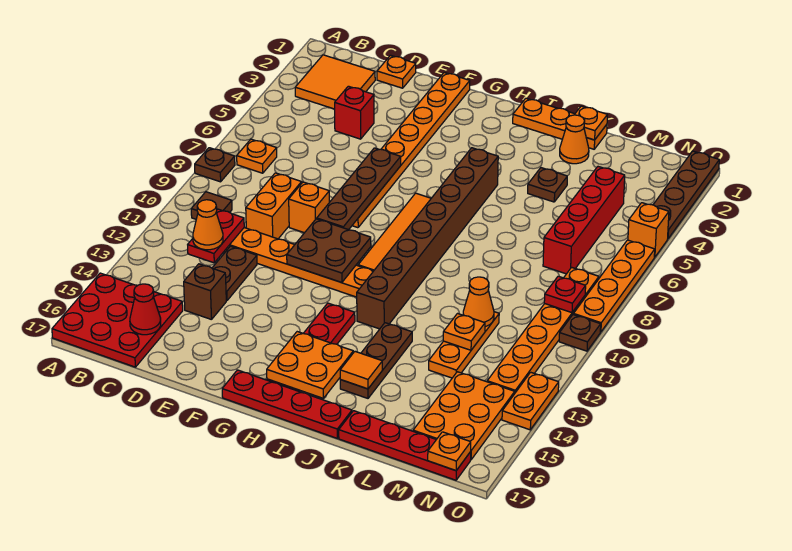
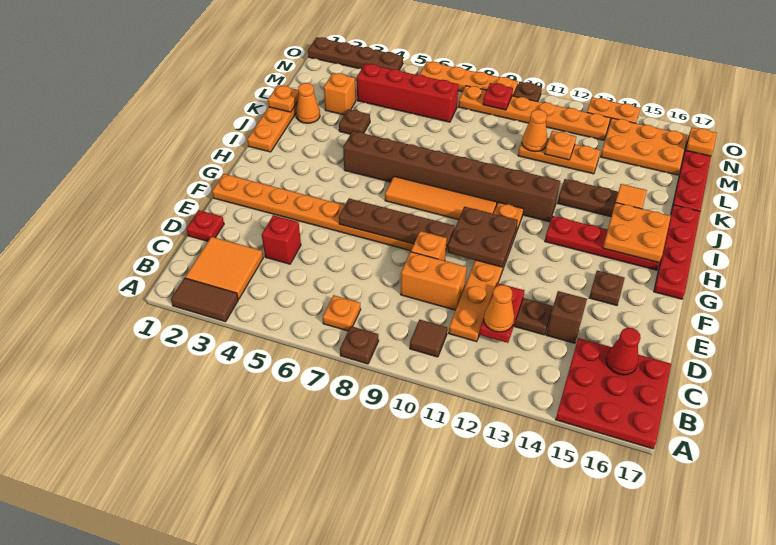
none -> brown 1x2 tile [171,278,238,322]
red 1x2 plate [188,209,244,263] -> red 1x2 plate turned to [479,283,525,343]
orange 1x1 plate [377,55,416,88] -> red 1x1 plate [187,210,224,241]
none -> brown 1x1 plate [589,271,625,305]
orange 1x1 brick [628,203,669,257] -> orange 1x1 brick moved to [324,73,356,115]

